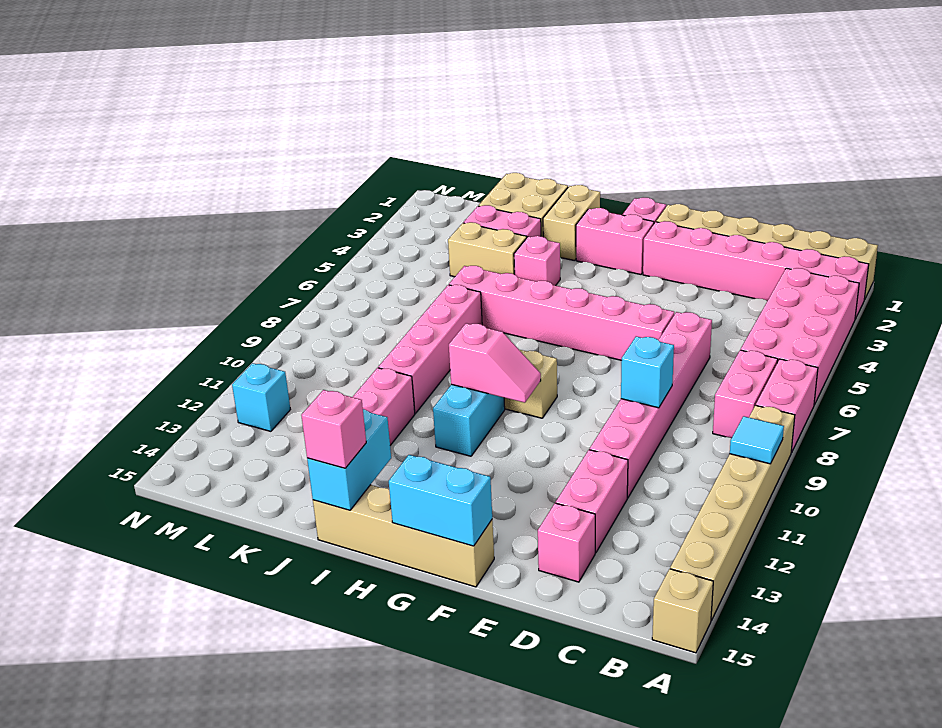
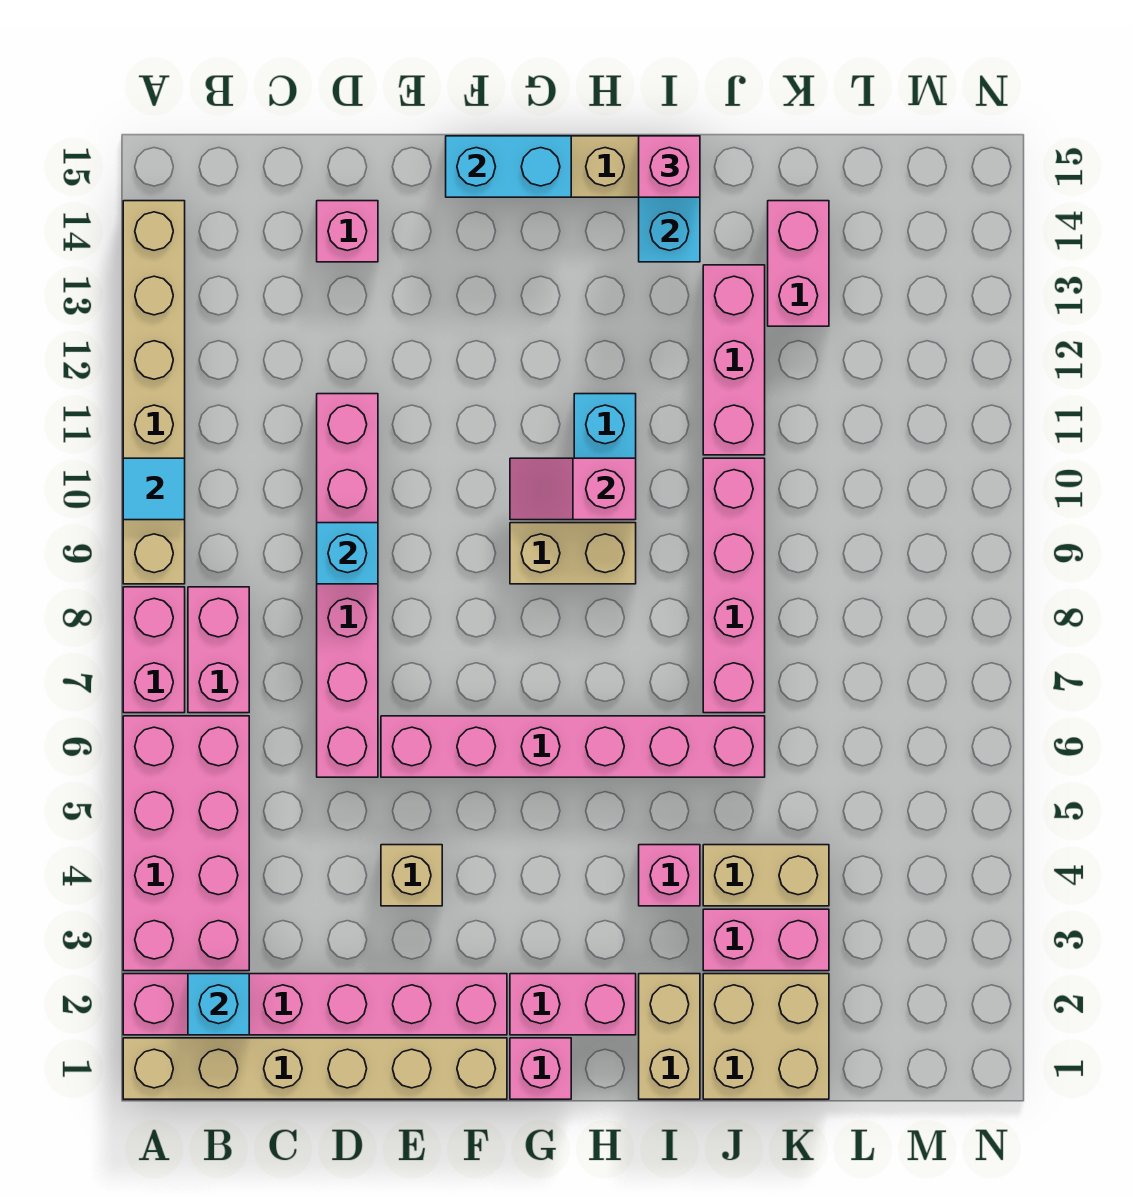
tan 1x1 brick [652,569,713,653] -> tan 1x1 brick moved to [381,845,442,906]
pink 1x2 brick [556,450,628,553] -> pink 1x2 brick moved to [768,201,829,326]
cyan 1x1 brick [232,363,290,431] -> cyan 1x1 brick moved to [188,974,249,1035]

